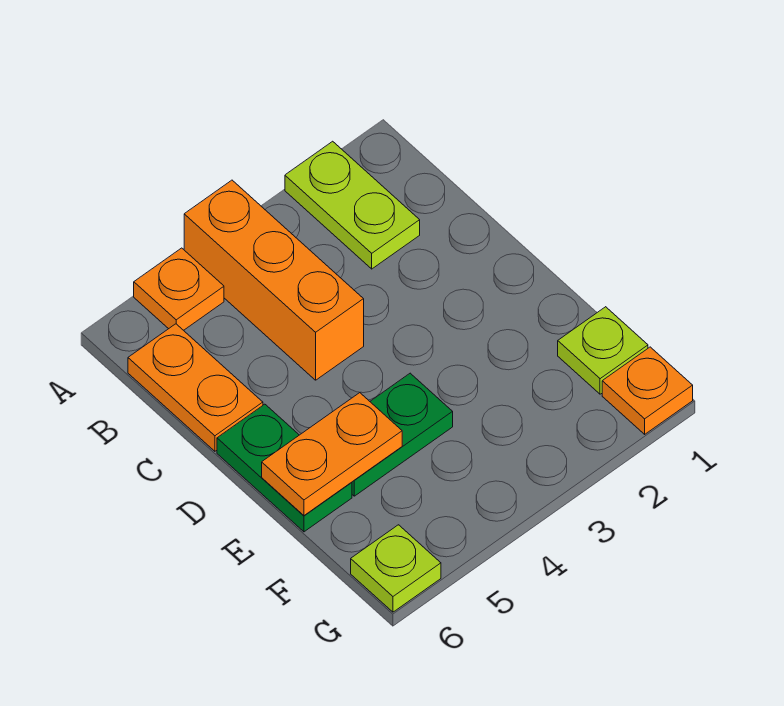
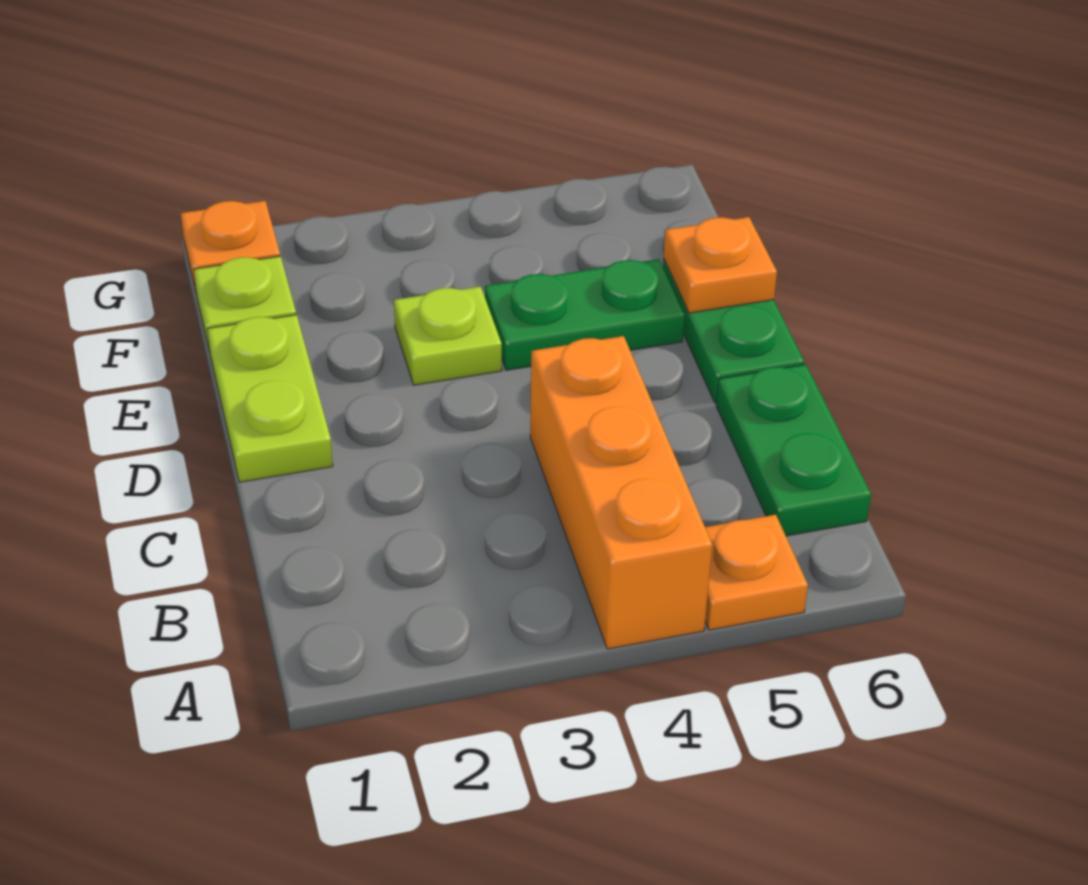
lime 1x2 plate [285,141,420,269] -> lime 1x2 plate moved to [207,315,333,482]
orange 1x2 plate [128,324,263,451] -> green 1x2 plate [716,364,871,536]
orange 1x2 plate [262,393,402,515] -> orange 1x1 plate [664,217,777,313]
lime 1x1 plate [351,525,441,612] -> lime 1x1 plate moved to [394,287,502,385]

